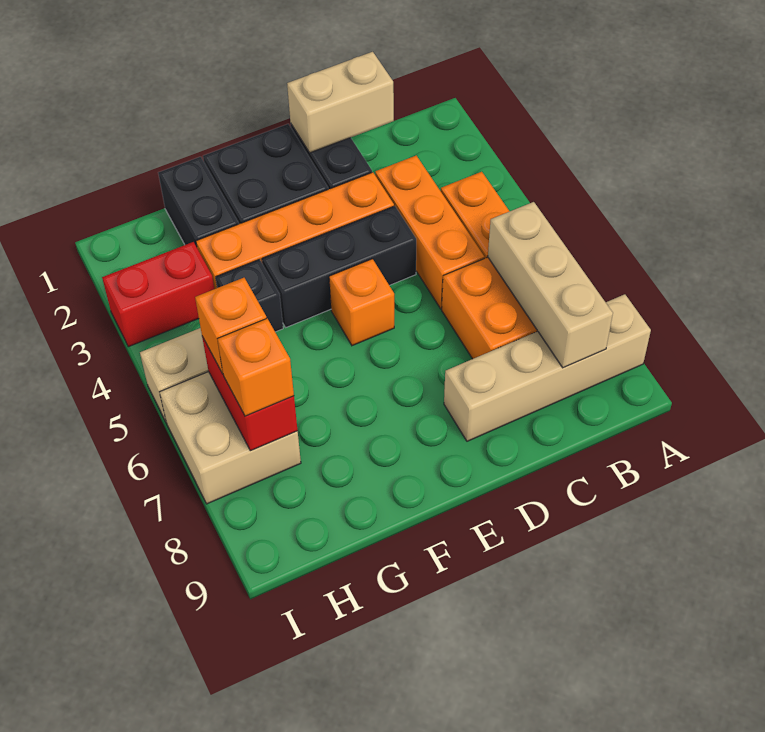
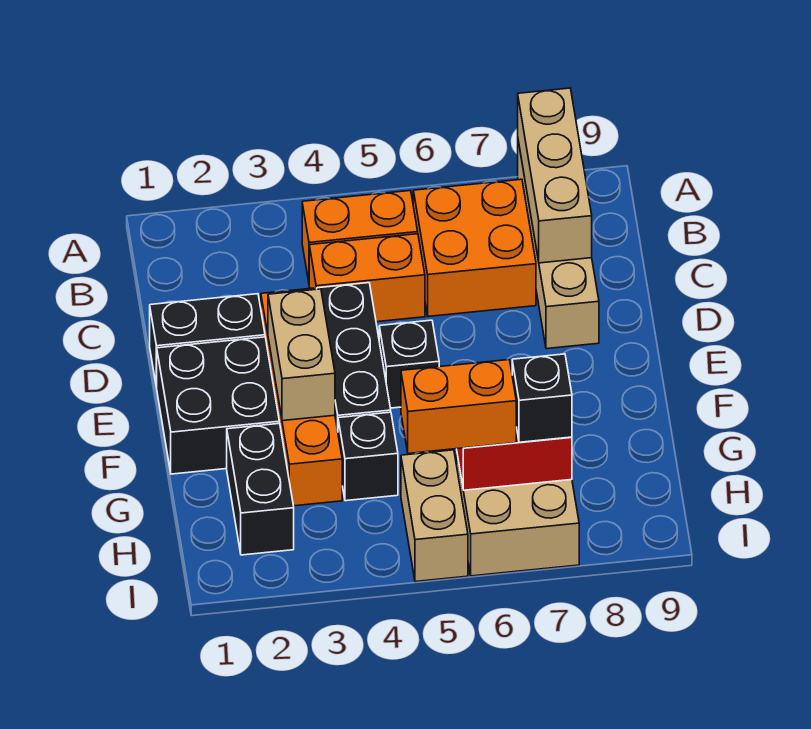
tan 1x3 brick [488,202,613,368] -> tan 1x3 brick turned to [518,88,592,263]
tan 1x2 brick [287,52,394,153] -> tan 1x2 brick moved to [268,289,335,421]
orange 1x3 brick [375,156,484,309] -> orange 1x2 brick [309,234,425,322]
orange 1x1 brick [329,259,394,346] -> black 1x1 brick [379,320,439,408]
black 1x2 brick [158,157,239,247] -> black 1x2 brick turned to [227,423,294,555]
red 1x2 brick [102,242,214,347] -> none
orange 1x1 brick [195,278,267,374] -> orange 1x2 brick [401,360,516,454]
orange 1x1 brick [218,319,294,416] -> black 1x1 brick [512,354,572,442]

